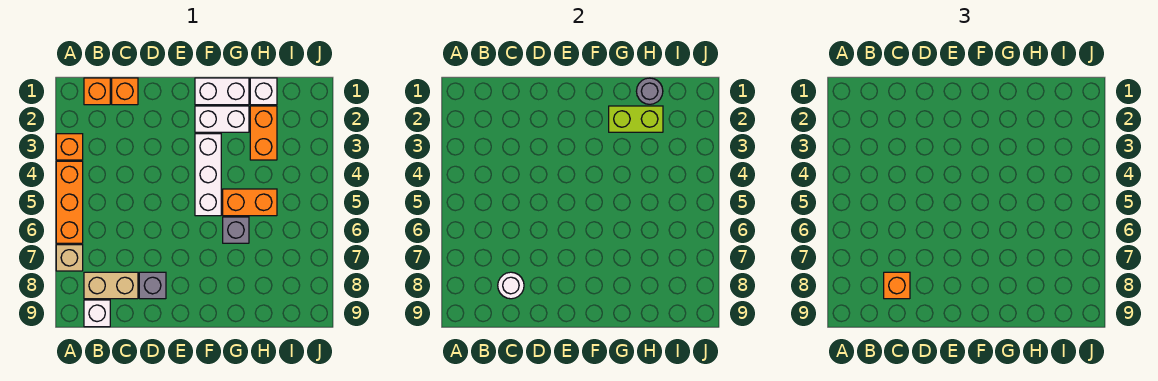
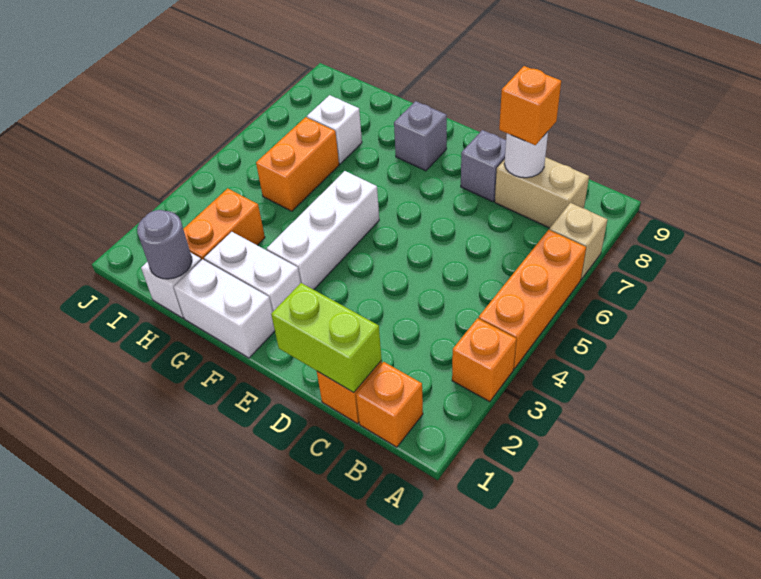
white 1x1 brick [84,300,110,327] -> white 1x1 brick moved to [307,95,362,164]
lime 1x2 brick [609,106,663,132] -> lime 1x2 brick moved to [271,283,382,393]
orange 1x2 brick [223,189,277,216] -> orange 1x2 brick turned to [256,117,339,211]
grey 1x1 brick [223,217,249,243] -> grey 1x1 brick moved to [394,101,447,171]

